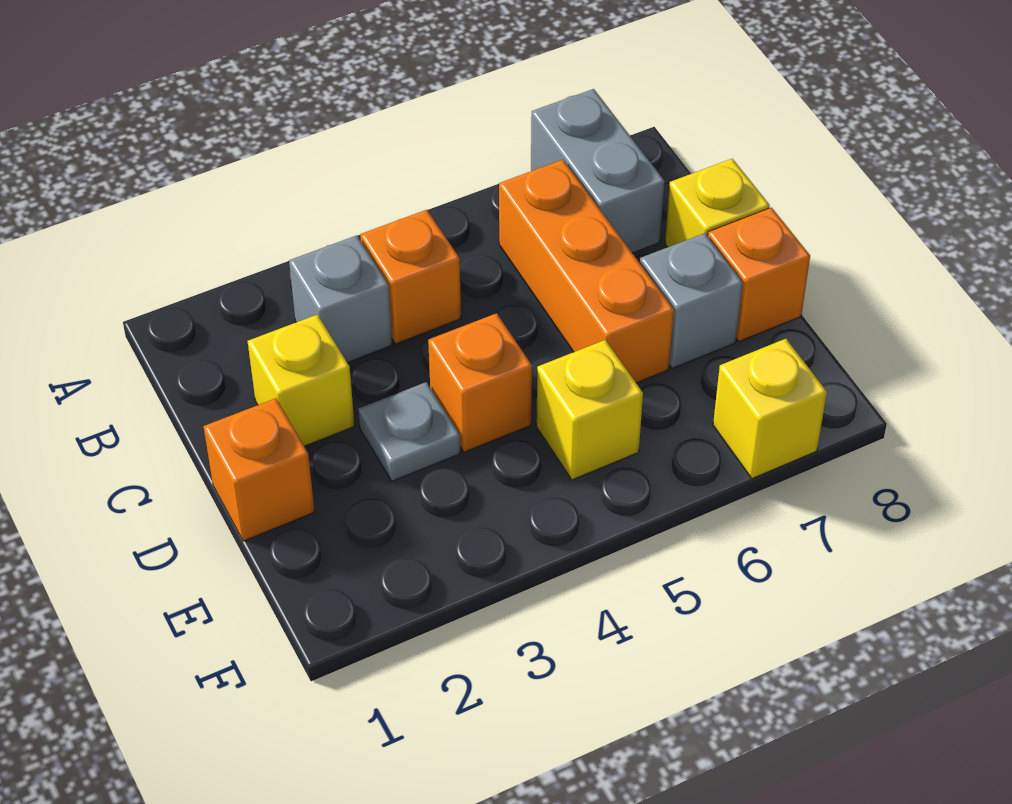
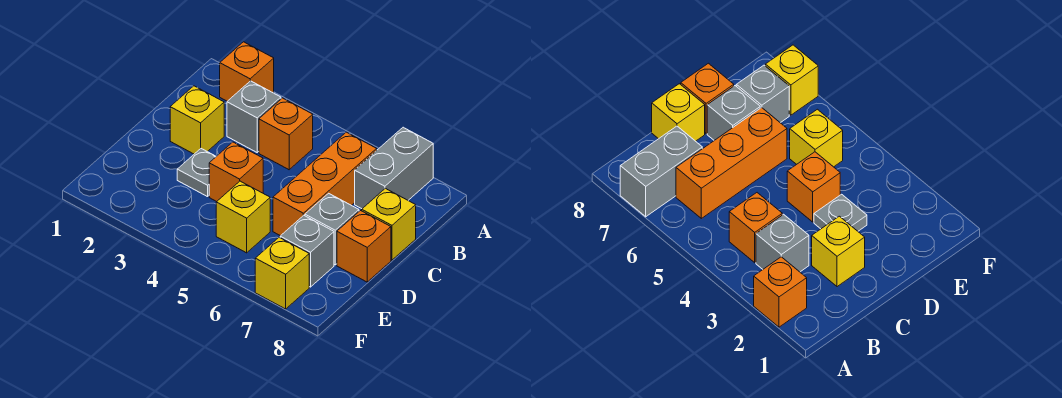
orange 1x1 brick [203,398,315,541] -> orange 1x1 brick moved to [220,42,274,101]
none -> grey 1x1 brick [280,215,334,287]

